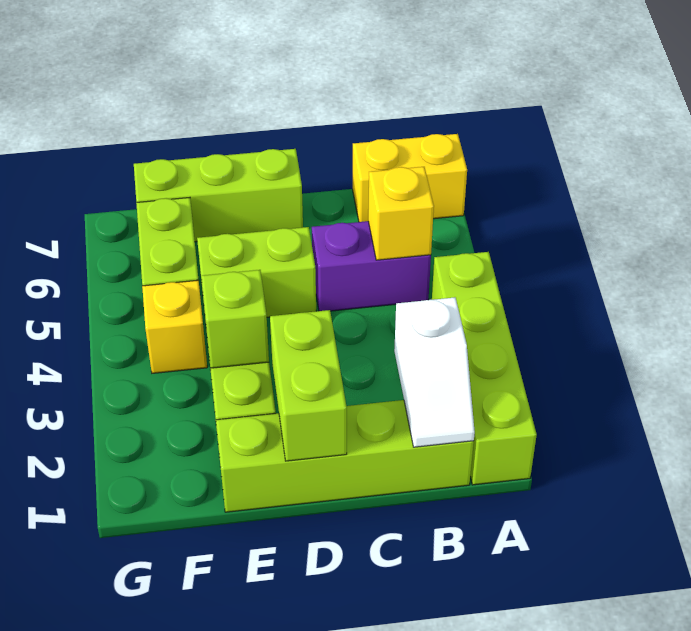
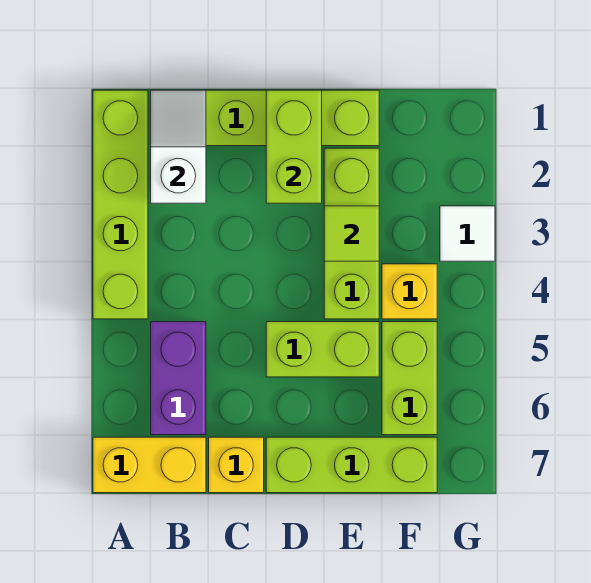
purple 1x2 brick [312,221,431,311] -> purple 1x2 brick turned to [151,322,206,435]
yellow 1x1 brick [368,167,434,260] -> yellow 1x1 brick moved to [209,437,264,493]
lime 1x1 brick [201,270,269,368] -> lime 1x1 tile [324,206,379,261]
none -> white 1x1 tile [440,206,495,261]

